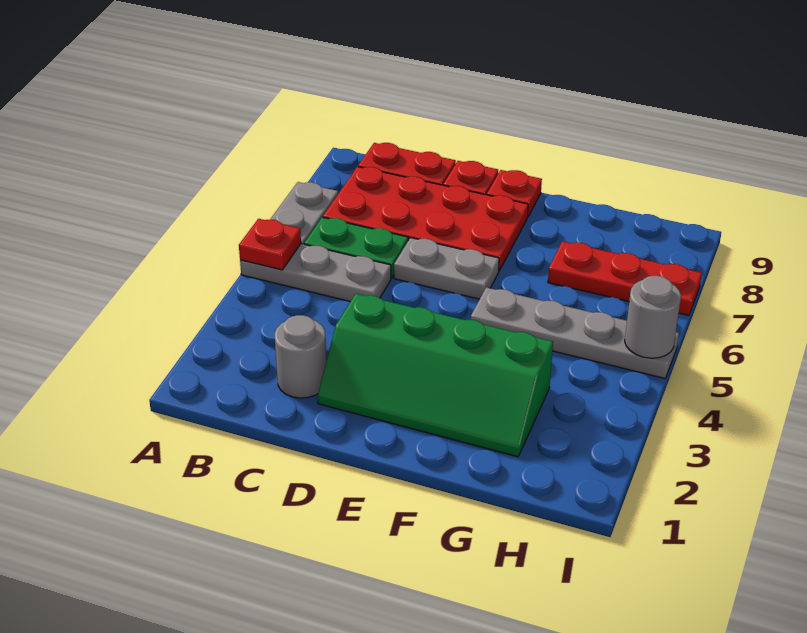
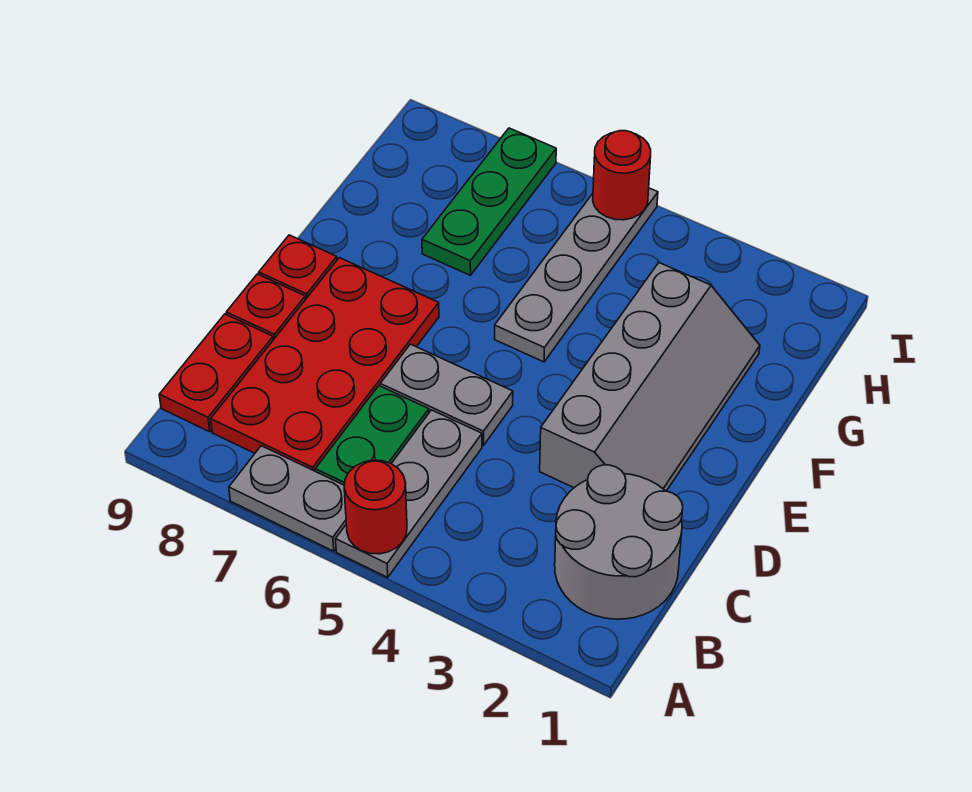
red 1x1 plate [239,219,301,270] -> red 1x1 round brick [344,460,407,554]
grey 1x1 round brick [274,315,326,398] -> grey 2x2 round brick [555,465,683,619]
green 2x4 slope [318,294,553,457] -> grey 2x4 slope [540,263,760,491]
grey 1x2 plate [394,238,499,299] -> grey 1x2 plate turned to [380,344,513,446]
red 1x3 plate [548,241,702,315] -> green 1x3 plate [422,128,556,275]
grey 1x1 round brick [625,276,681,358] -> red 1x1 round brick [593,131,651,220]

